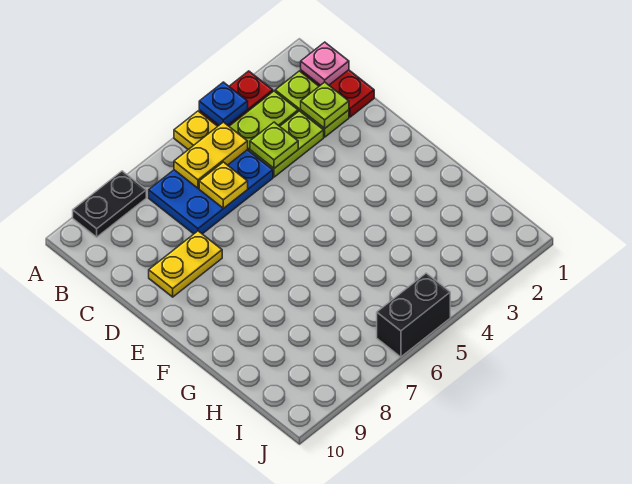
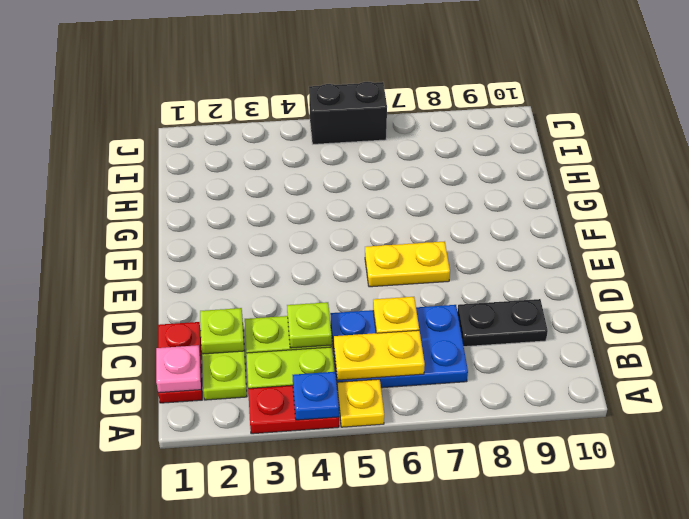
black 1x2 plate [73,171,146,237] -> black 1x2 plate moved to [457,299,548,347]
yellow 1x2 plate [149,231,222,297] -> yellow 1x2 plate moved to [365,241,450,287]

